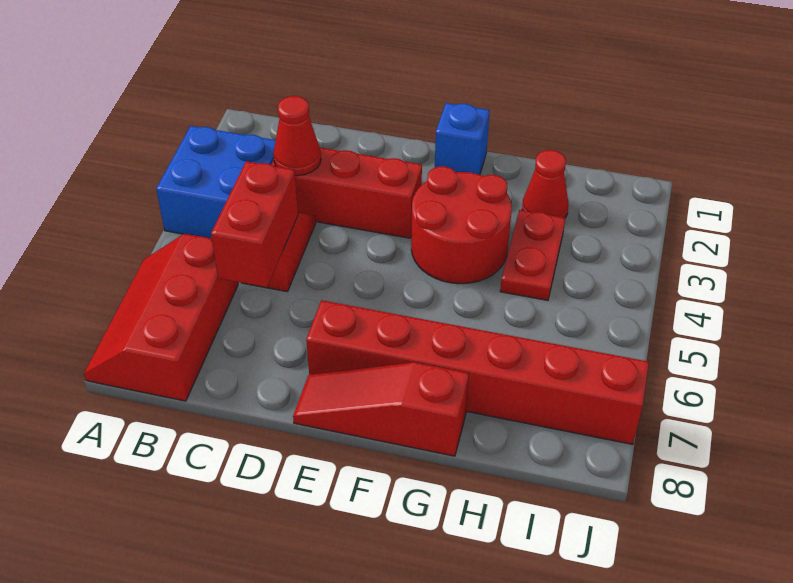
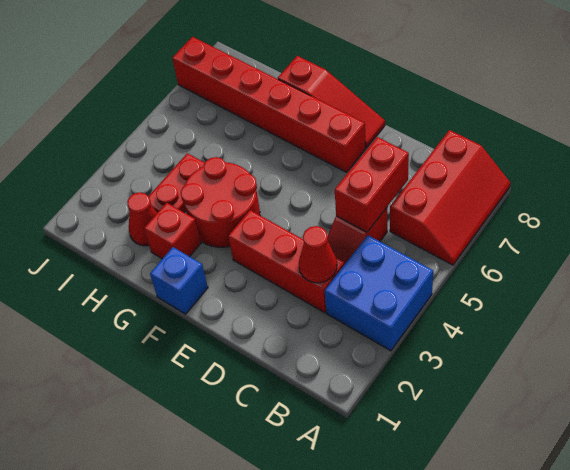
none -> red 1x1 brick [144,203,201,259]

